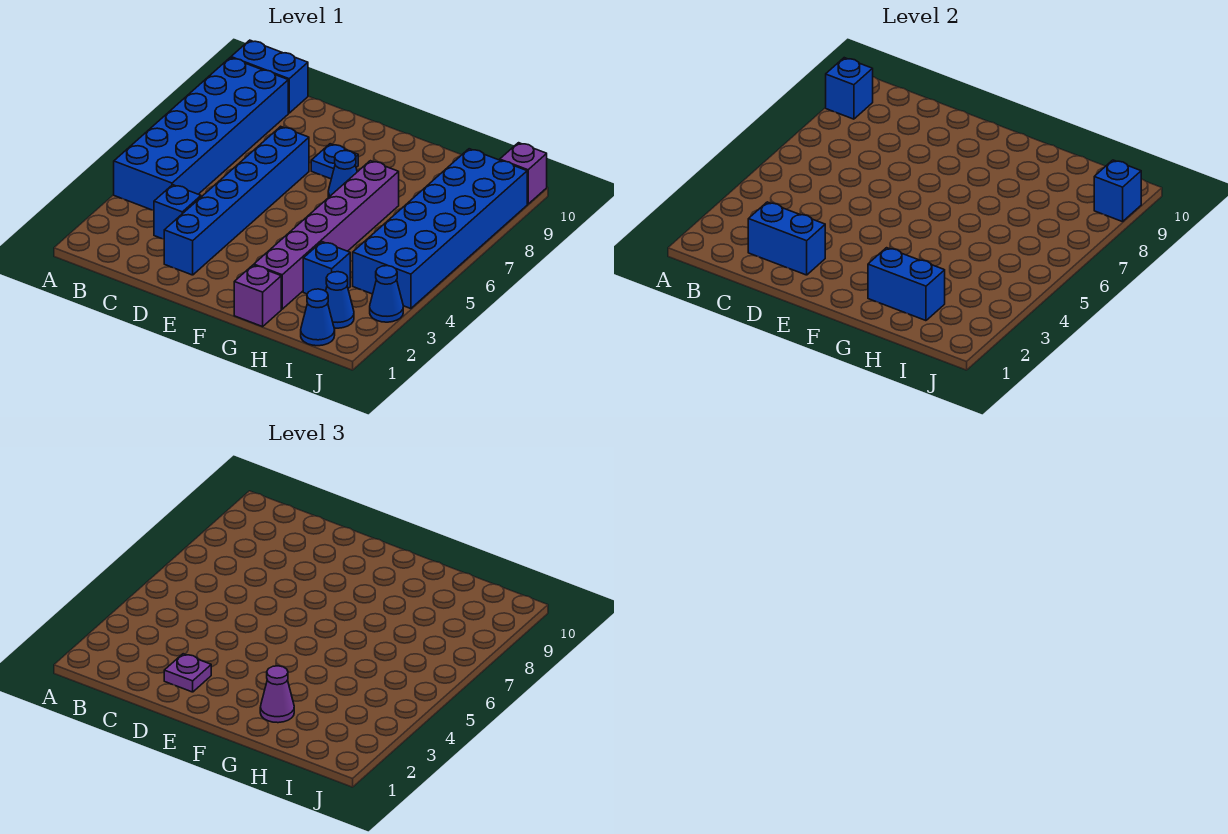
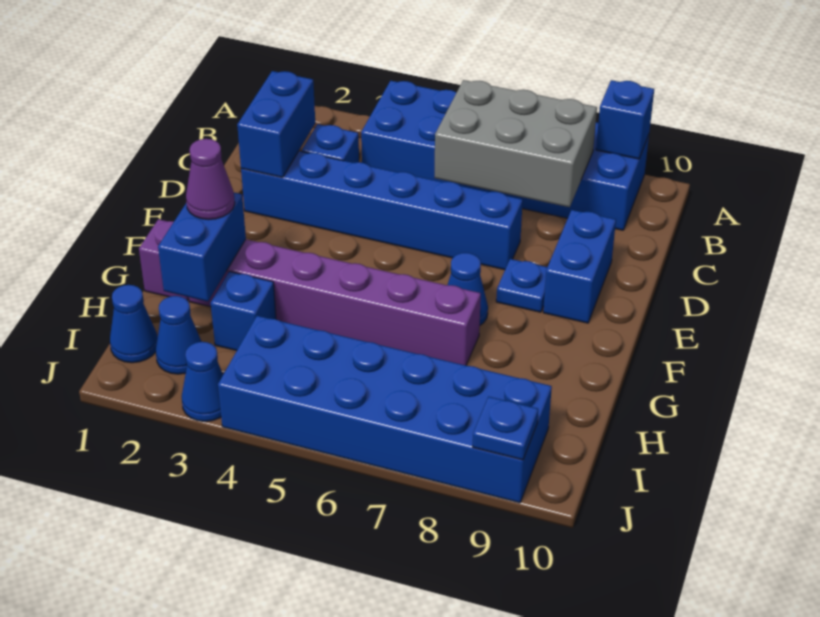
blue 1x2 brick [231,40,308,113] -> blue 1x2 brick moved to [543,210,616,323]
none -> grey 2x3 brick [434,80,597,207]
purple 1x1 plate [164,654,211,692] -> none
blue 1x1 brick [1094,160,1141,222] -> blue 1x1 plate [473,397,538,460]
purple 1x1 brick [500,143,547,204] -> none

